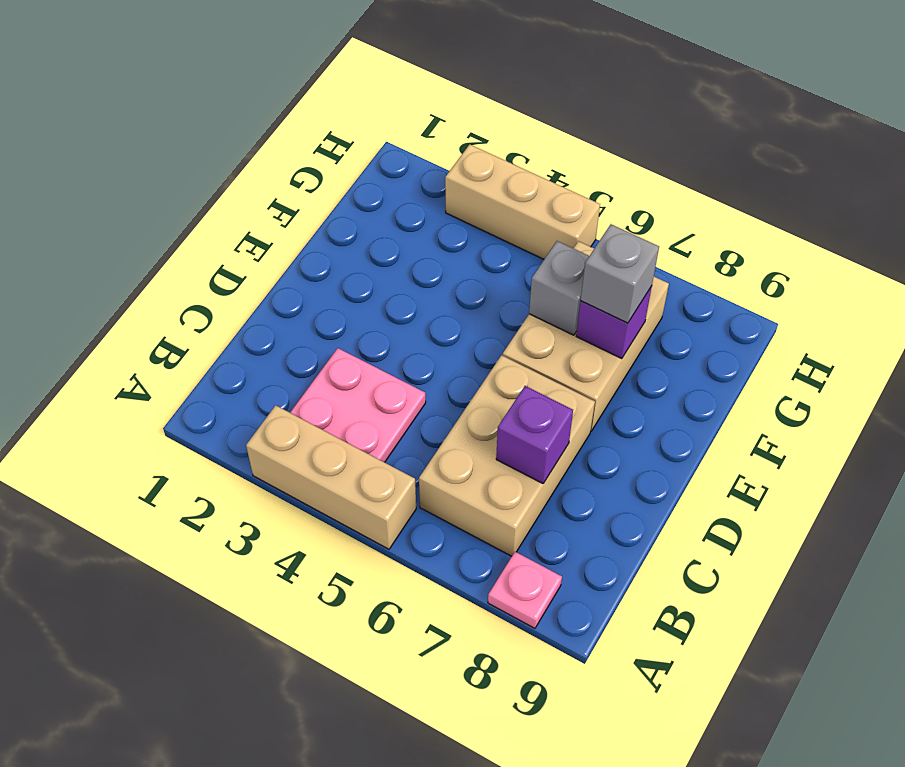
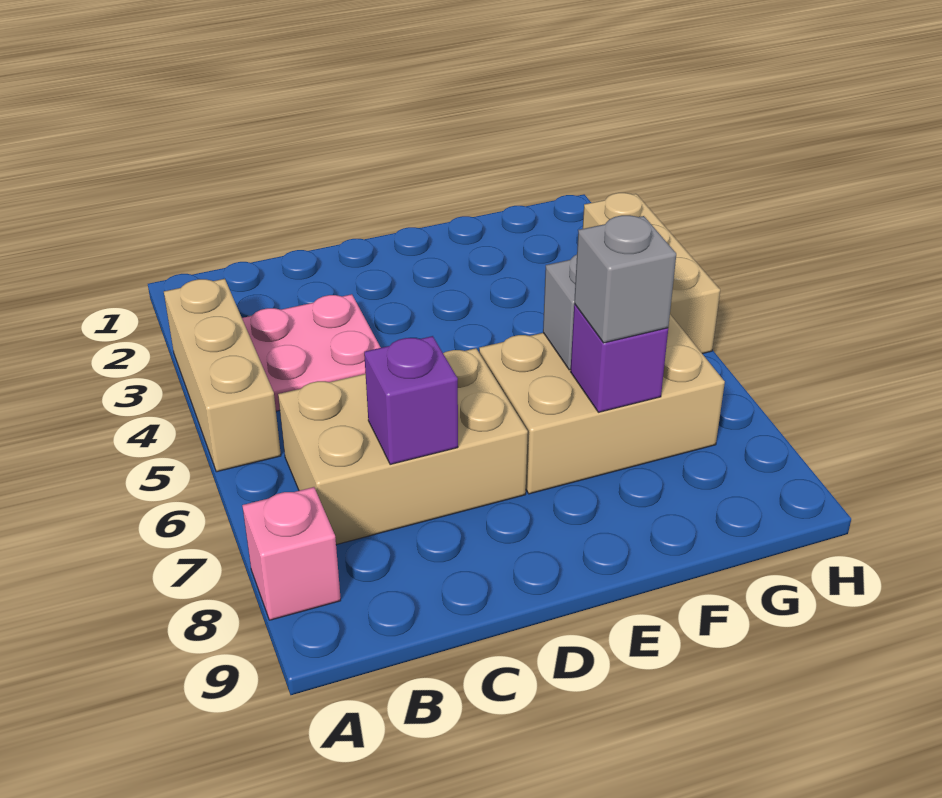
pink 1x1 plate [488,552,562,628] -> pink 1x1 brick [242,487,341,620]

